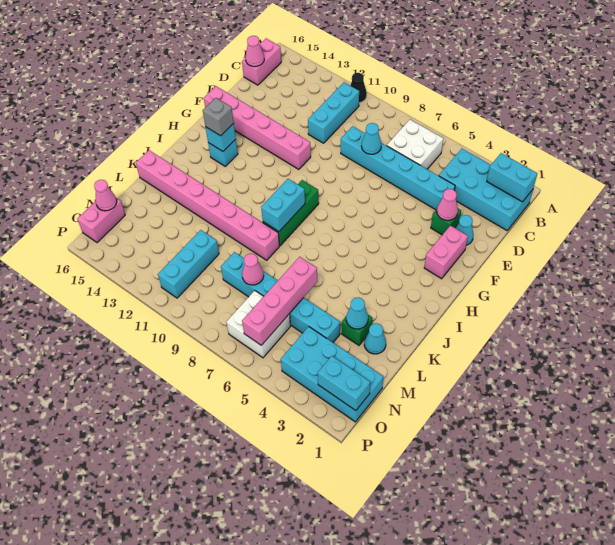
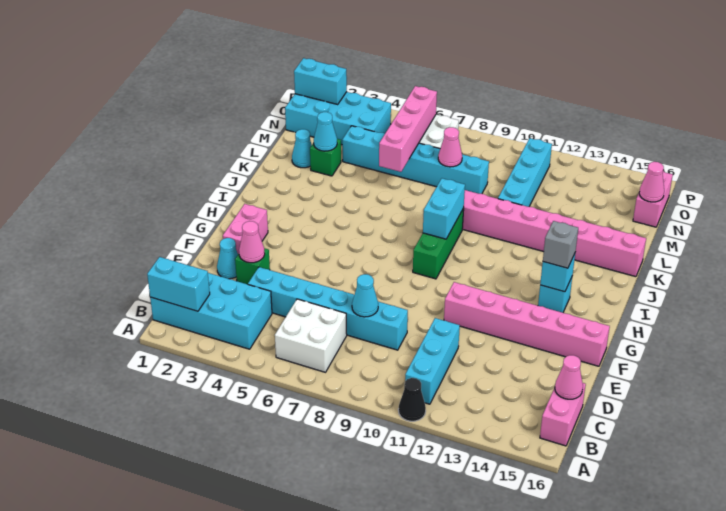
cyan 1x3 brick [158,230,219,298] -> cyan 1x4 brick [498,138,552,207]

